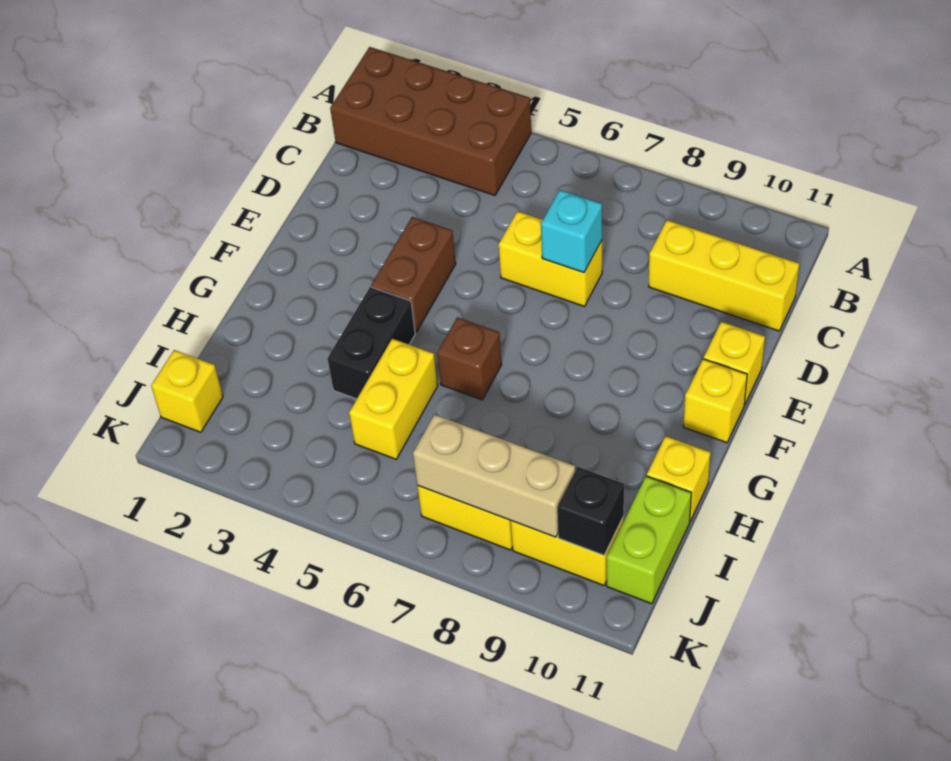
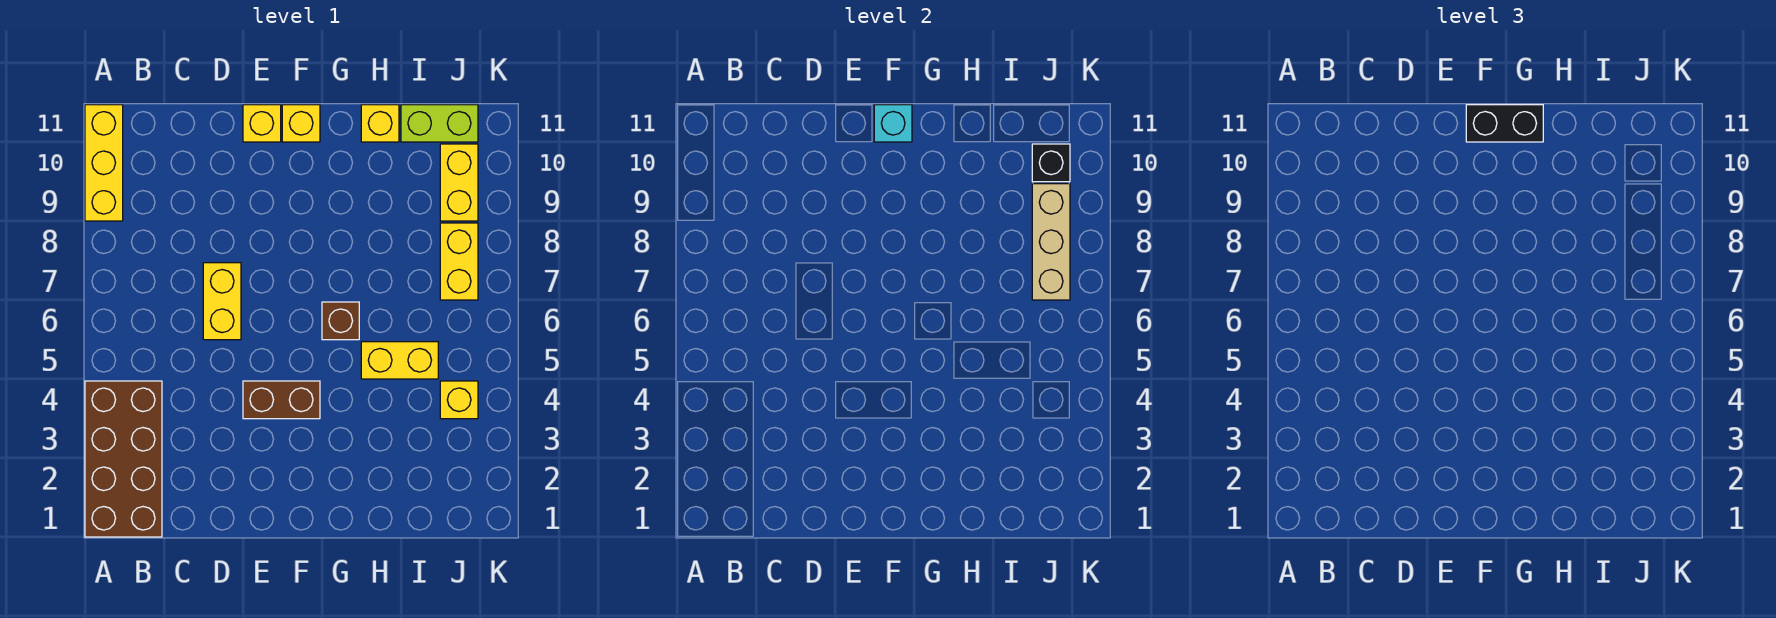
yellow 1x3 brick [649,220,799,331] -> yellow 1x3 brick moved to [85,105,123,221]
cyan 1x1 brick [541,190,602,273] -> cyan 1x1 brick moved to [874,105,912,142]
black 1x2 brick [328,287,415,399] -> black 1x2 brick moved to [1466,105,1543,142]
yellow 1x1 brick [151,350,223,432] -> yellow 1x1 brick moved to [440,381,478,419]

